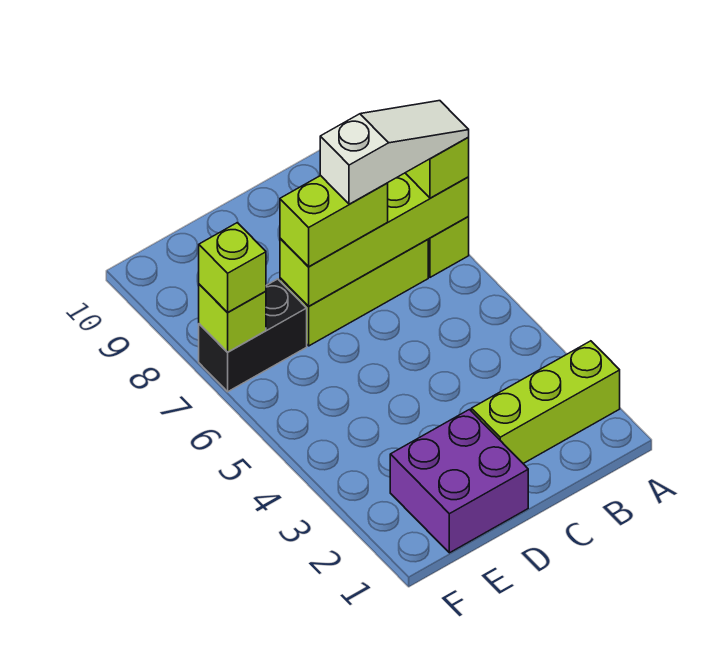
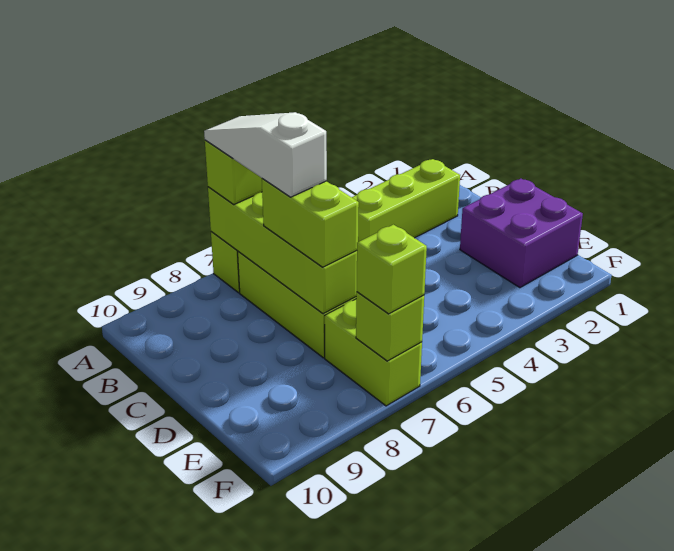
lime 1x3 brick [471,341,620,464] -> lime 1x3 brick turned to [352,159,460,242]
black 1x2 brick [199,279,307,392] -> lime 1x2 brick [325,299,422,406]

